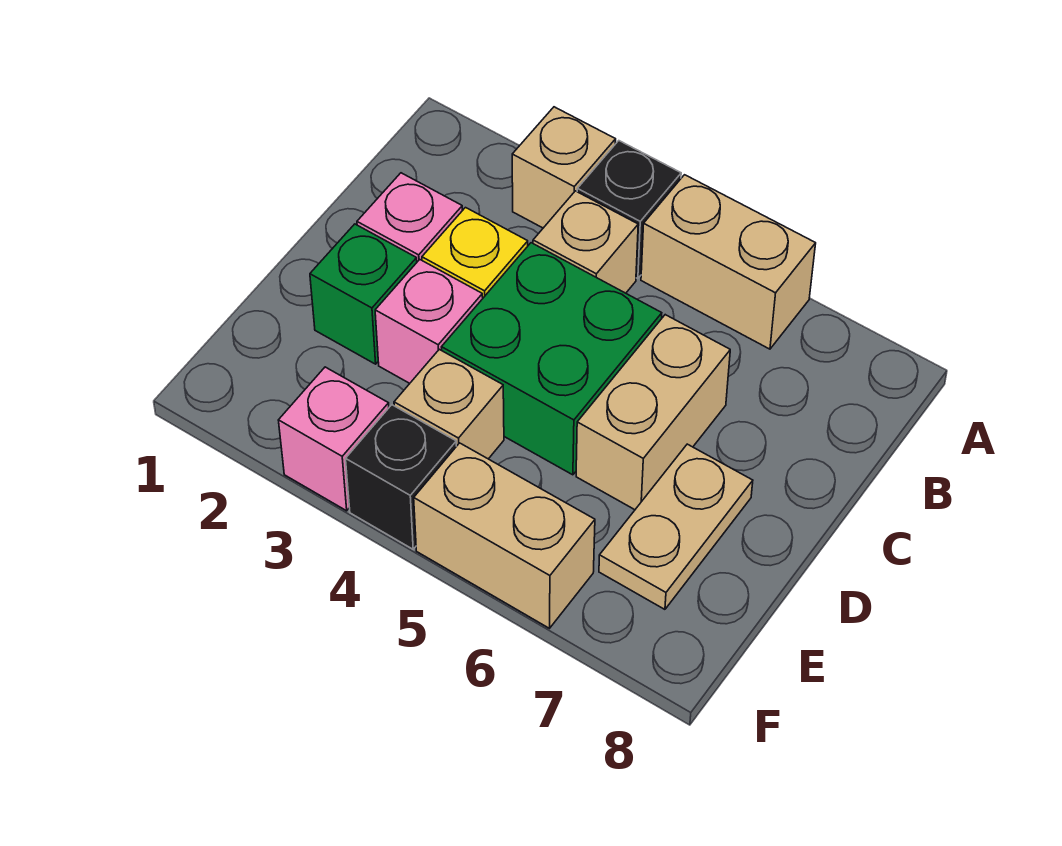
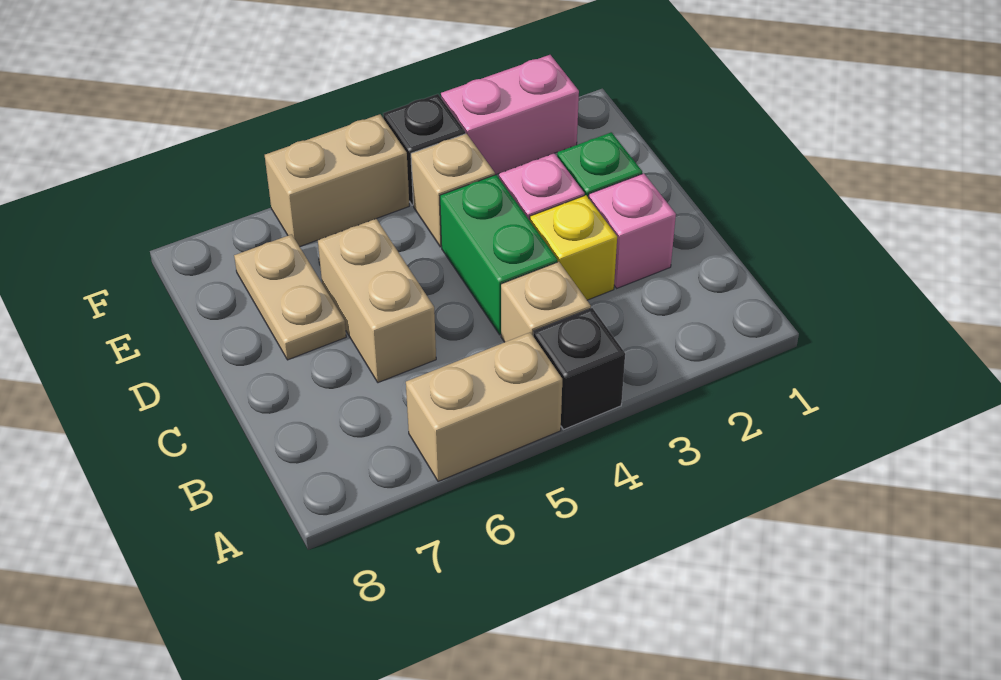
tan 1x1 brick [512,107,616,228] -> none
green 2x2 brick [442,243,662,475] -> green 1x2 brick [440,175,557,335]
pink 1x1 brick [278,367,389,511] -> pink 1x2 brick [441,55,579,175]

